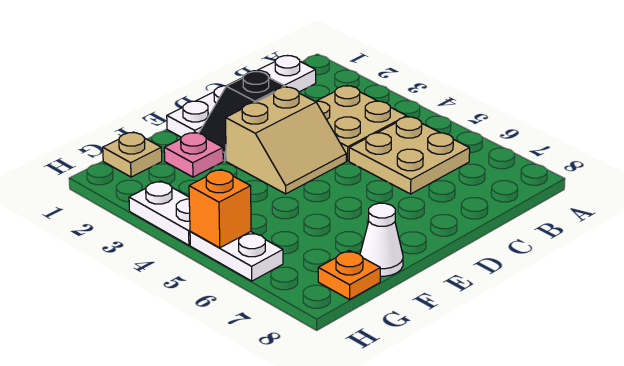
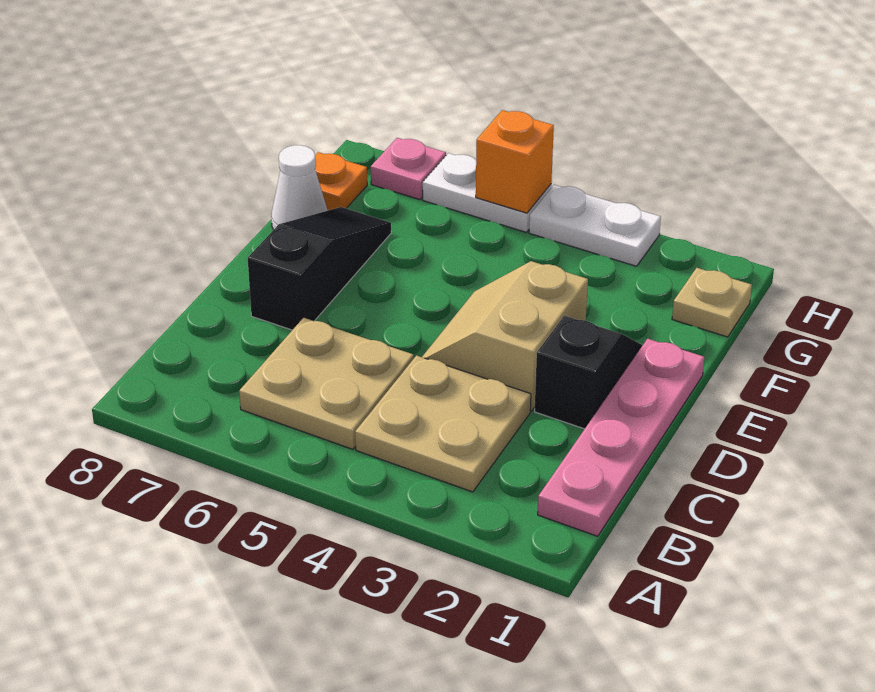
white 1x4 plate [167,56,316,137] -> pink 1x4 plate [538,339,704,536]
none -> black 1x3 slope [248,207,391,330]
pink 1x1 plate [164,132,223,177] -> pink 1x1 plate moved to [371,138,446,200]

